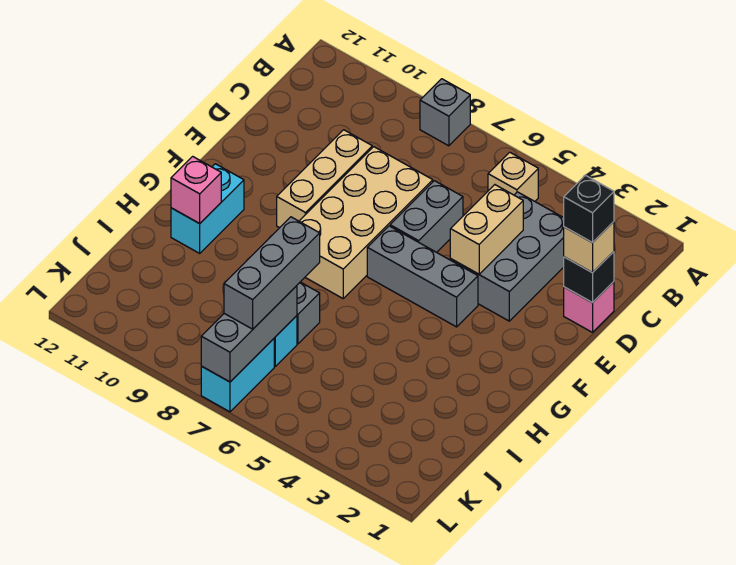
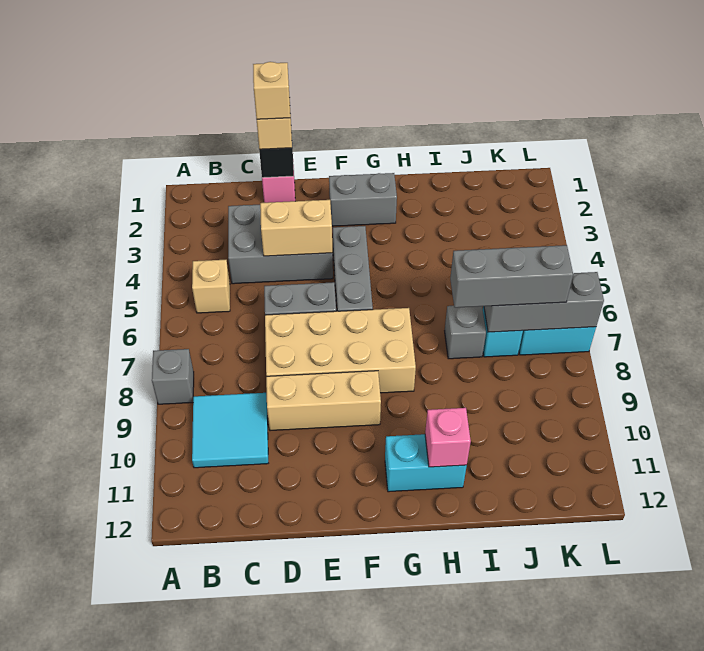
none -> cyan 2x2 tile [192,393,268,468]
black 1x1 brick [564,175,614,243] -> tan 1x1 brick [253,62,290,119]
none -> grey 1x2 brick [329,173,397,226]

